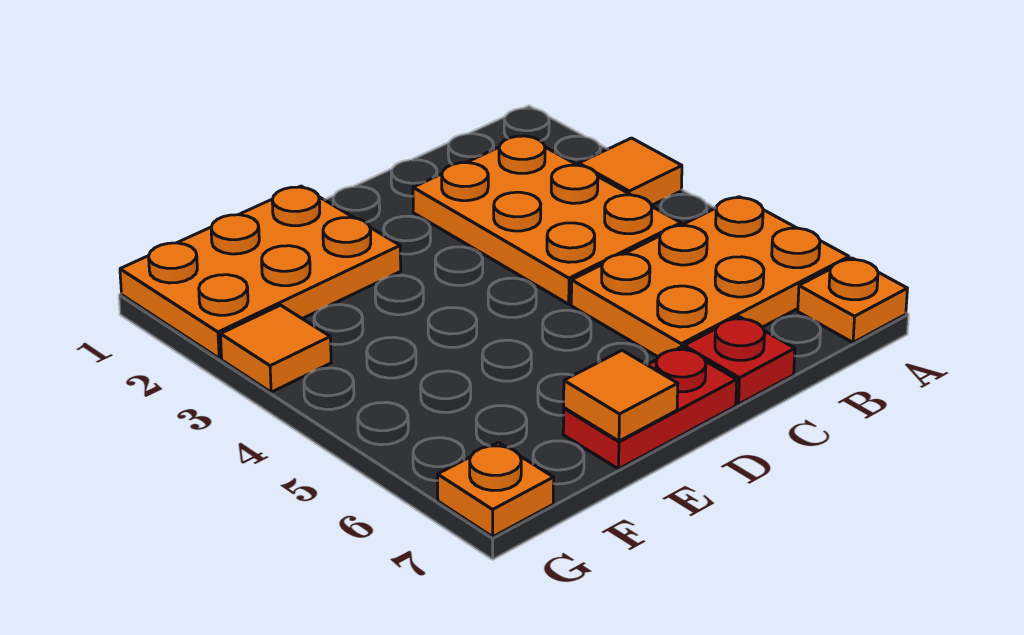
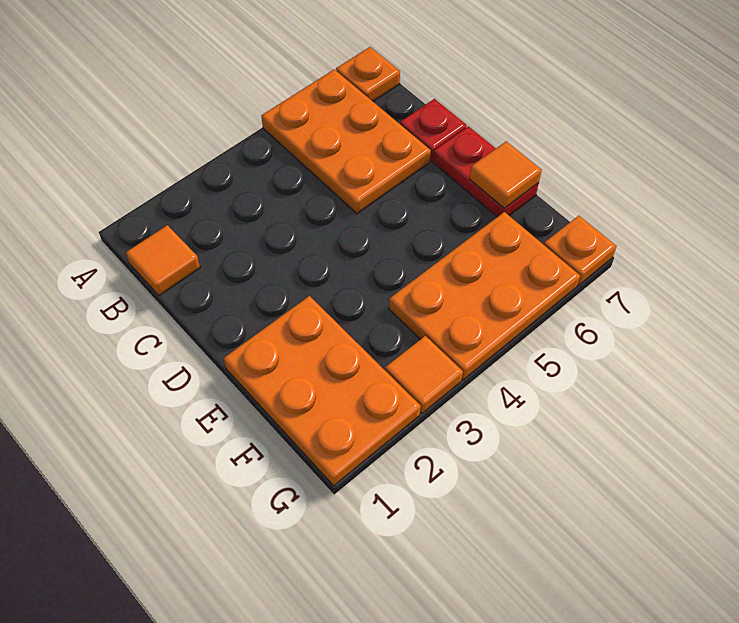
orange 1x1 tile [579,138,682,206] -> orange 1x1 tile moved to [126,225,200,296]
orange 2x3 plate [413,136,681,304] -> orange 2x3 plate moved to [389,212,580,380]

